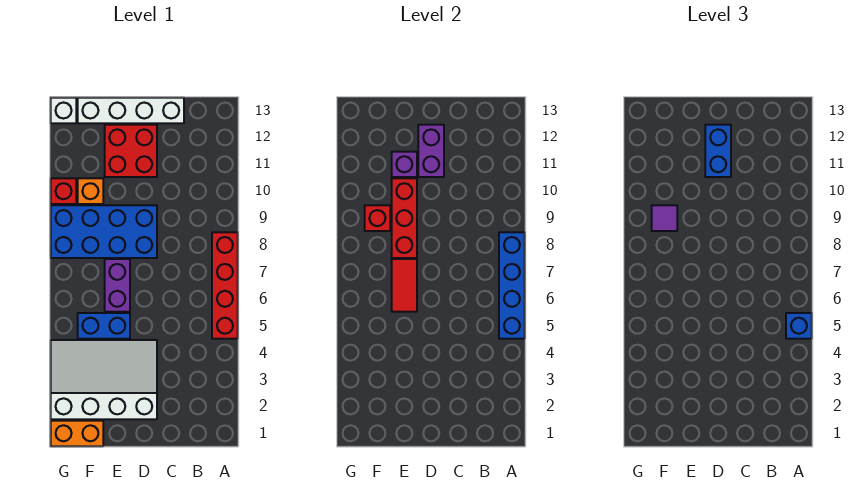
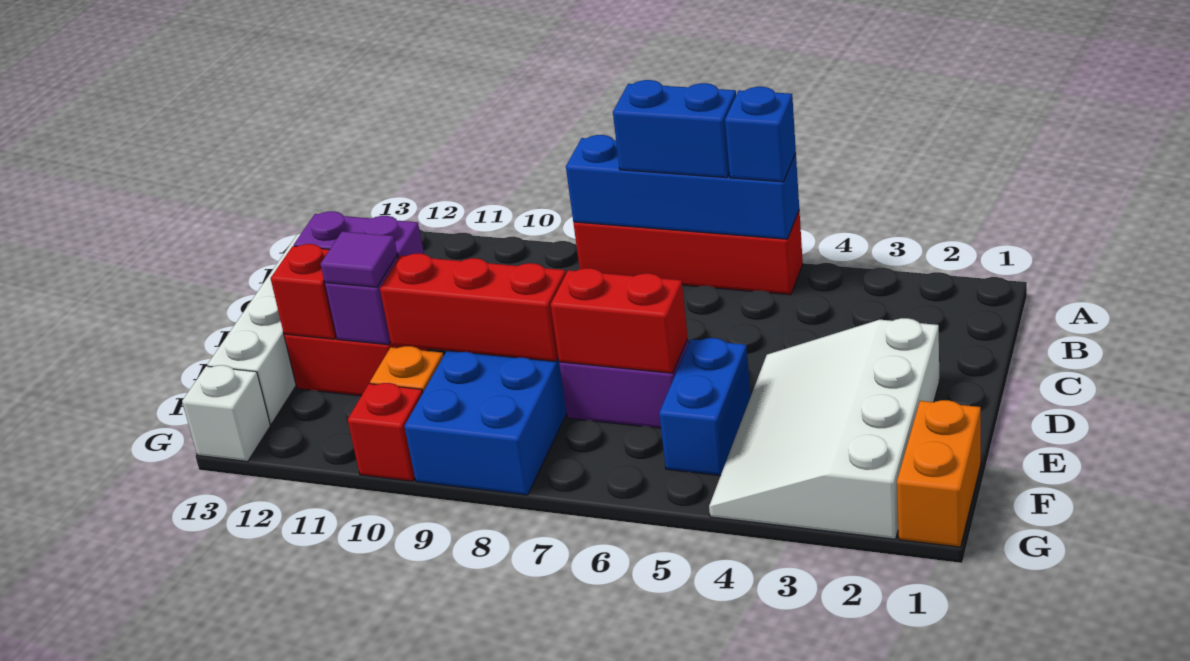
blue 1x2 brick [705,125,731,177] -> blue 1x2 brick moved to [613,80,736,178]
red 1x2 tile [392,259,417,312] -> red 1x2 brick [551,268,688,373]
red 1x1 brick [365,205,390,231] -> red 1x1 brick moved to [271,244,336,339]
purple 1x1 tile [652,205,677,231] -> purple 1x1 tile moved to [321,231,397,287]

